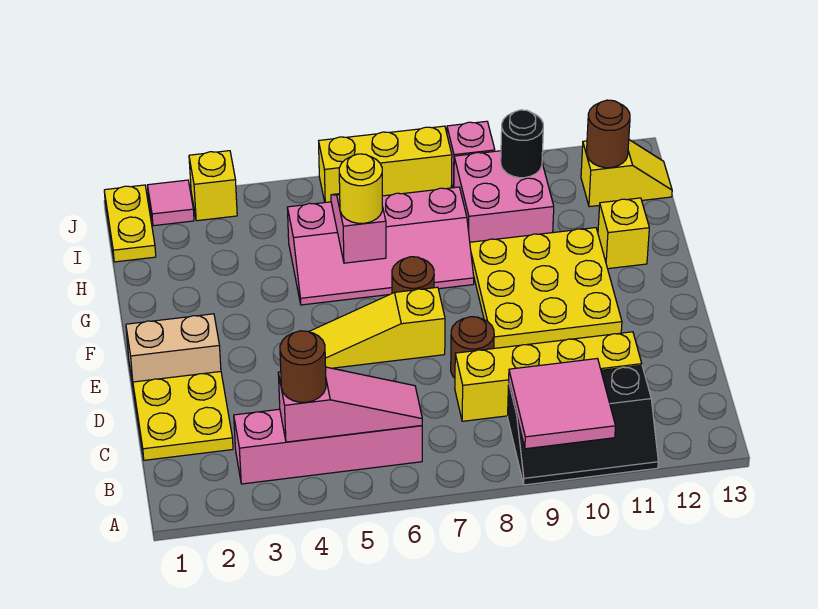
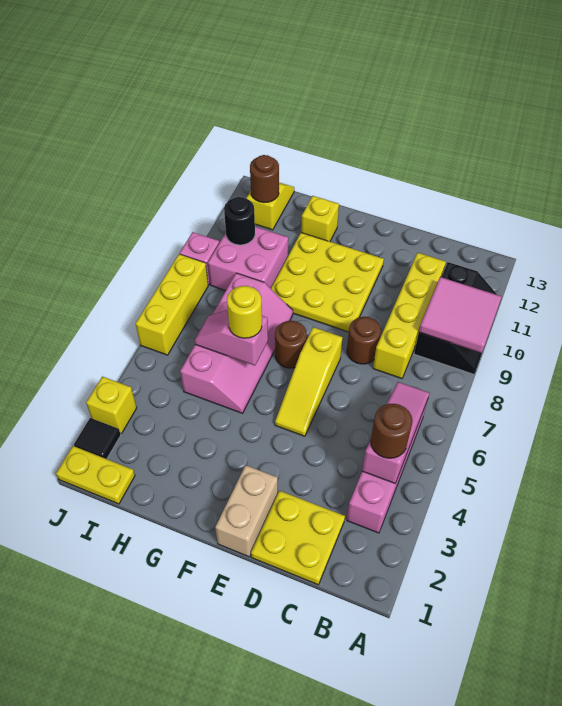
pink 1x1 tile [147,180,194,226] -> black 1x1 tile [74,418,121,459]

